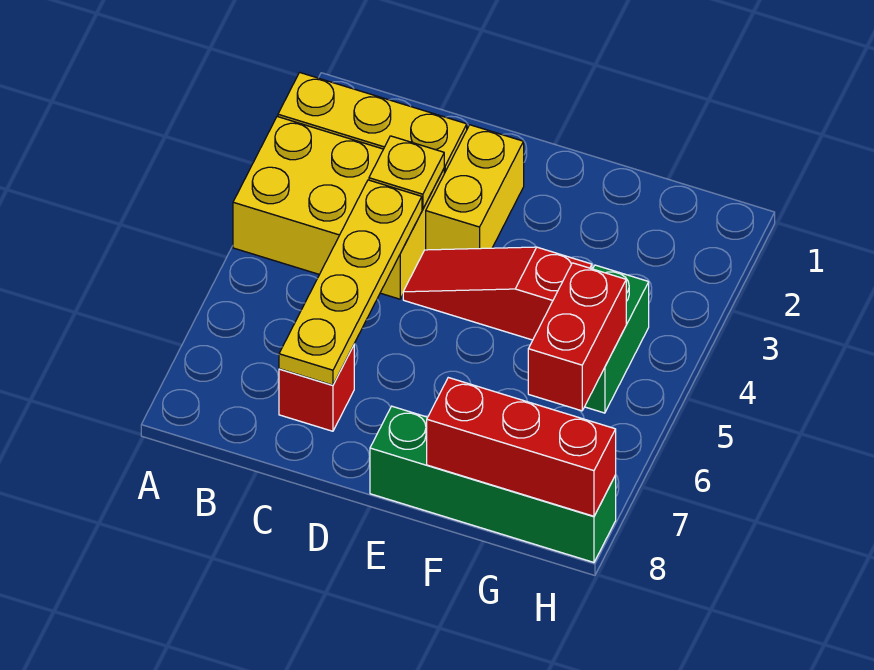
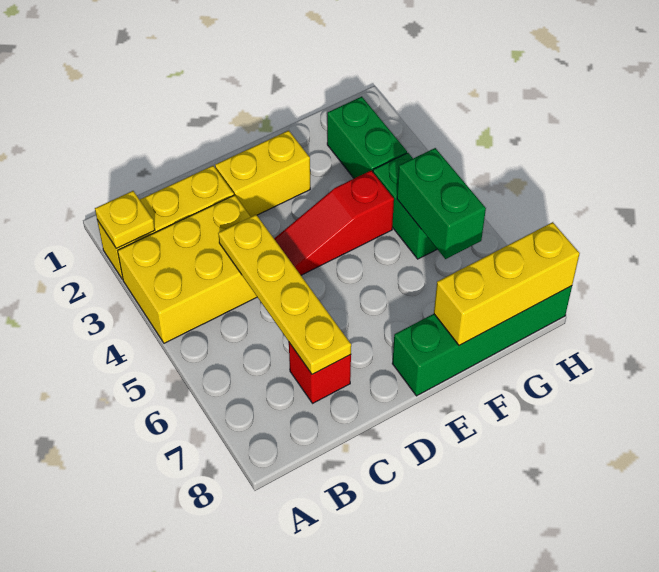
yellow 1x1 plate [369,136,444,209] -> yellow 1x1 plate moved to [95,191,155,249]
yellow 1x2 brick [426,125,524,250] -> yellow 1x2 brick turned to [215,130,310,217]
red 1x3 brick [427,378,616,516] -> yellow 1x3 brick [434,222,580,345]
none -> green 1x2 brick [327,97,407,178]
red 1x2 brick [528,263,626,411] -> green 1x2 brick [397,148,486,259]

